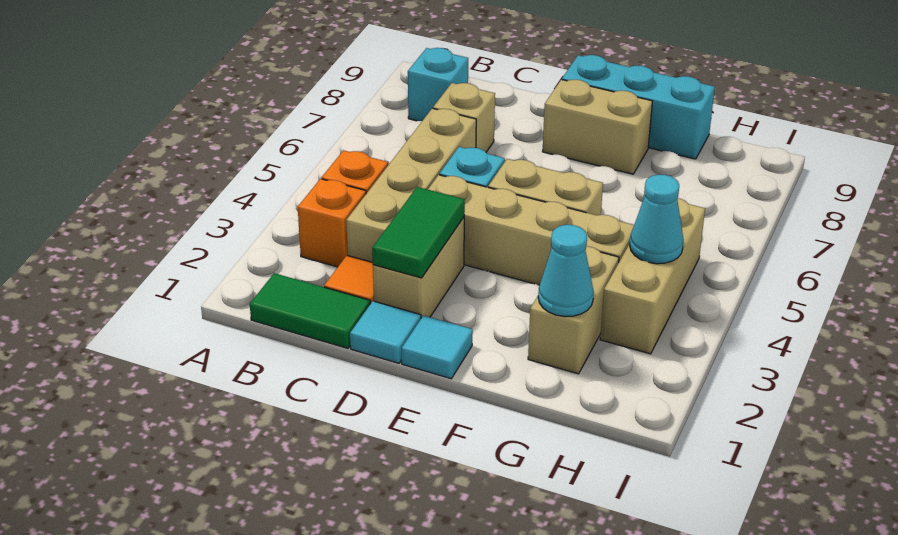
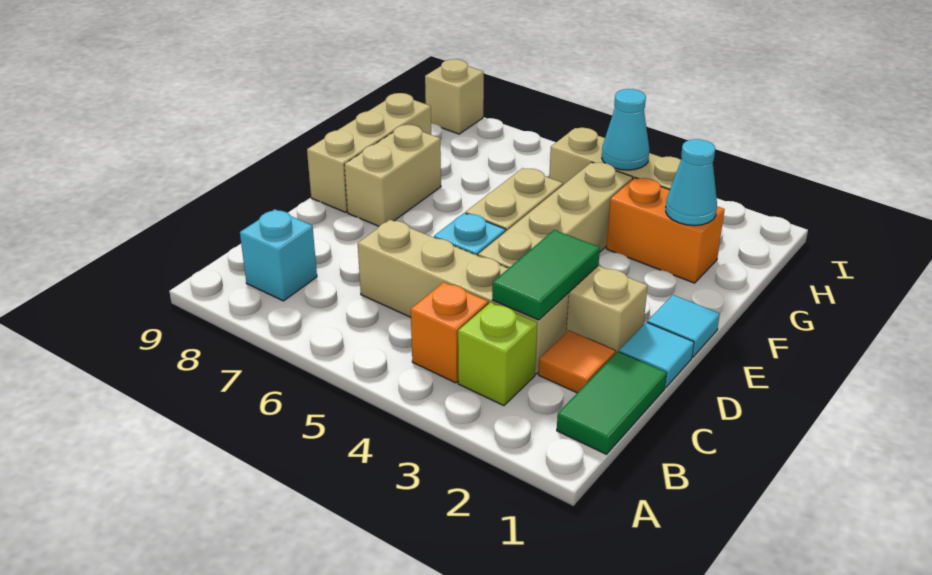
orange 1x1 brick [298,179,366,267] -> lime 1x1 brick [458,302,537,406]
tan 1x1 brick [433,83,495,152] -> tan 1x1 brick moved to [425,59,484,134]
green 1x2 tile [372,187,465,278] -> green 1x2 tile turned to [492,230,600,320]
cyan 1x3 brick [562,55,715,159] -> tan 1x3 brick [307,93,431,212]
tan 1x2 brick [528,246,619,374] -> orange 1x2 brick [606,178,725,283]

